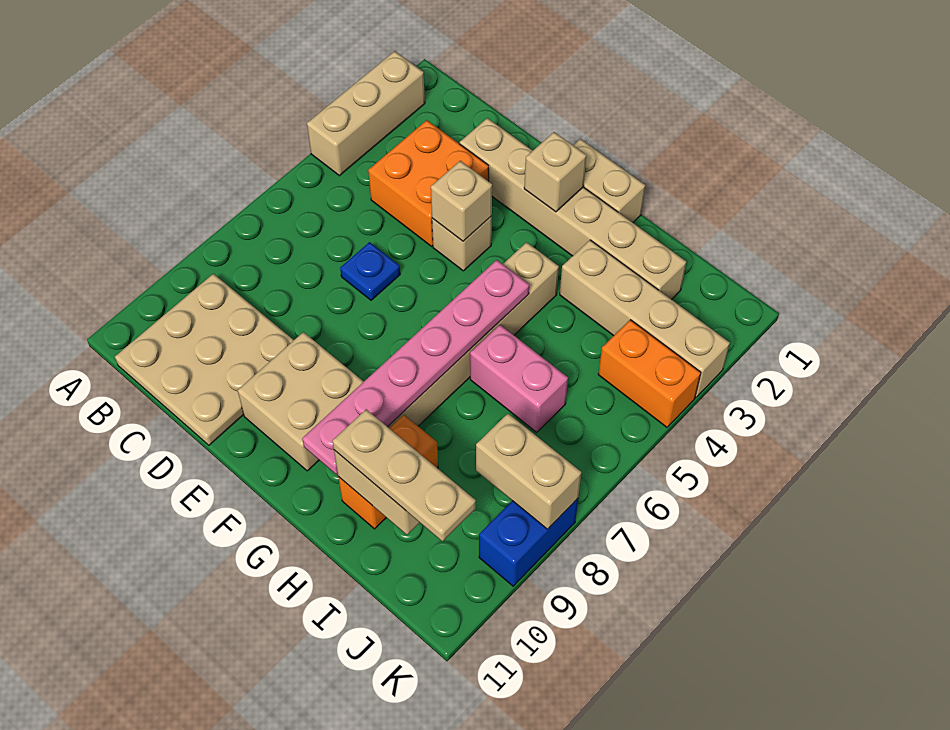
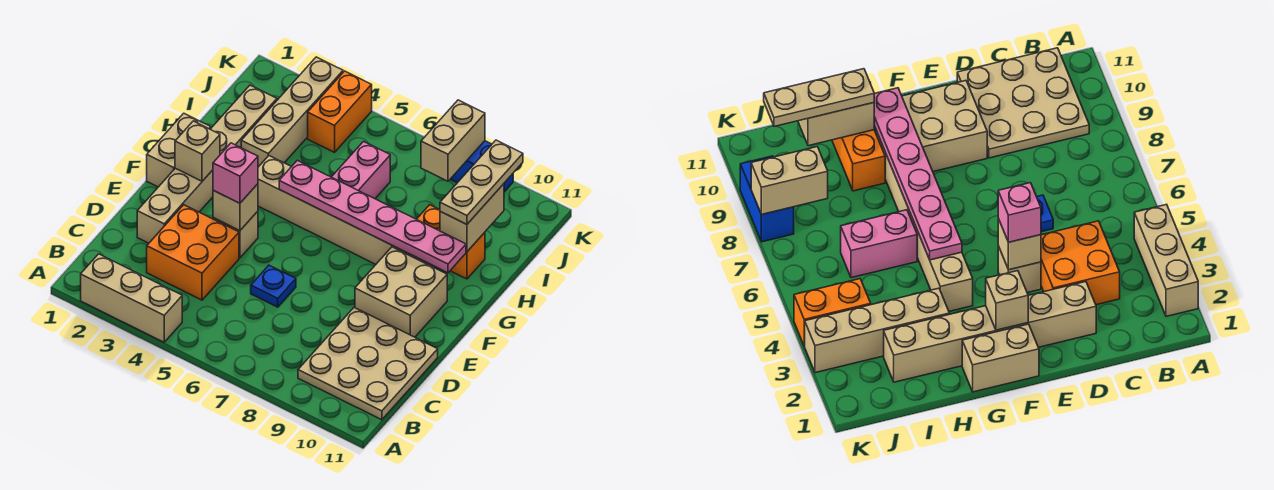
none -> pink 1x1 brick [213,143,258,203]

